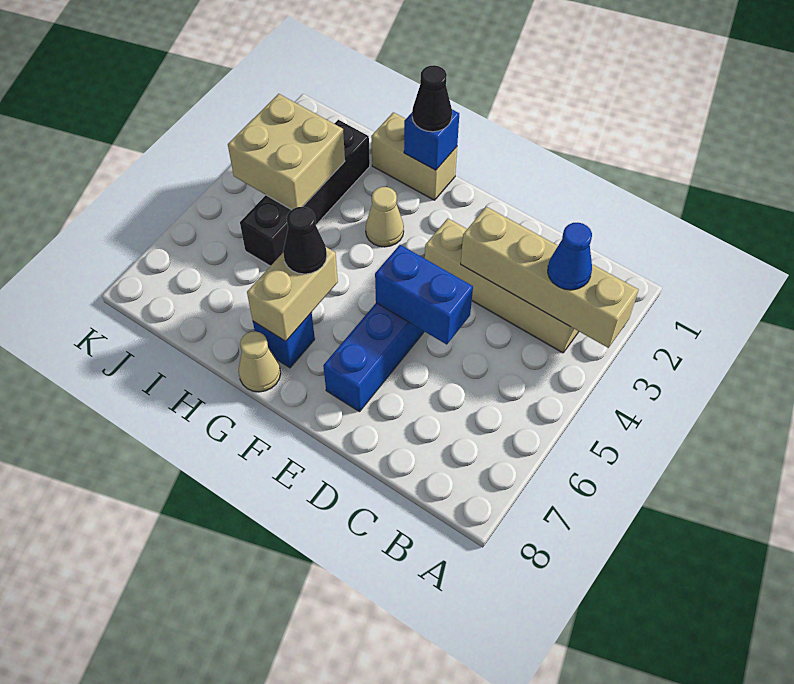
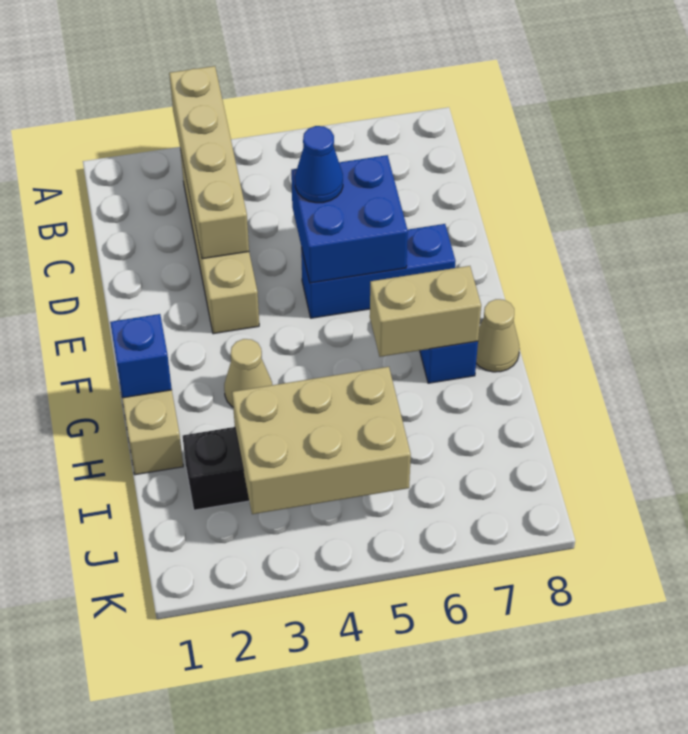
blue 1x1 cone [548,223,592,290] -> blue 1x1 cone moved to [295,126,343,203]
blue 1x2 brick [375,245,473,345] -> blue 2x2 brick [291,155,408,283]
black 1x1 cone [412,65,452,132] -> none
black 1x1 cone [283,207,327,274] -> none
tan 2x2 brick [228,94,345,210] -> tan 2x3 brick [232,367,411,514]

